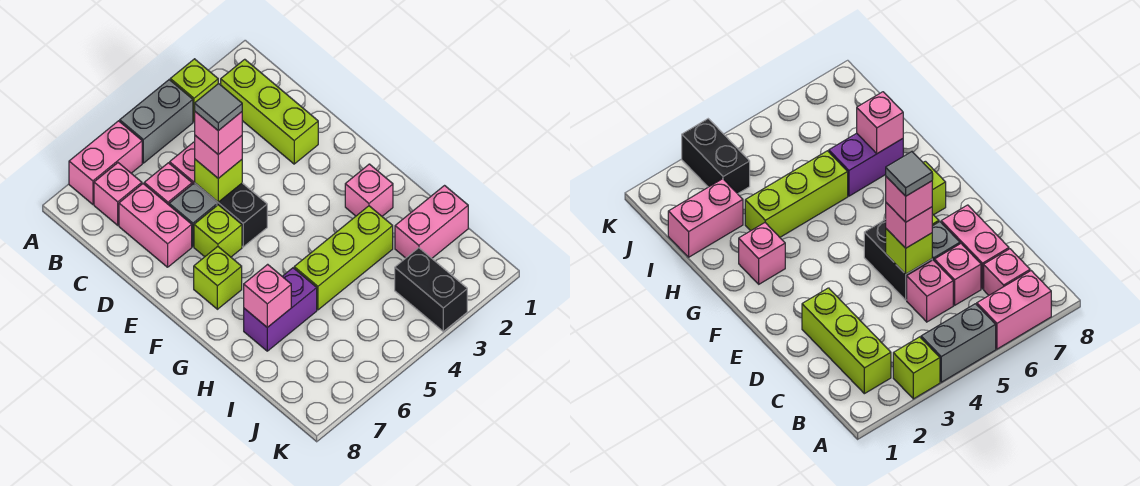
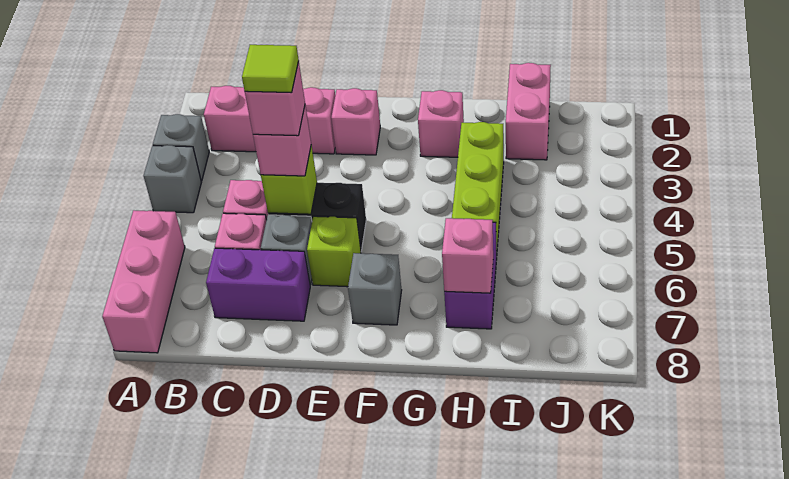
lime 1x1 brick [170,59,218,122] -> grey 1x1 brick [153,114,209,181]
grey 1x2 brick [120,80,193,163] -> grey 1x1 brick [143,145,201,213]
pink 1x2 brick [69,121,142,204] -> pink 1x3 brick [102,210,185,353]
lime 1x3 brick [221,59,318,164] -> pink 1x3 brick [204,86,335,154]
pink 1x1 brick [94,163,142,225] -> pink 1x1 brick moved to [331,88,380,155]
pink 1x2 brick [119,184,192,267] -> purple 1x2 brick [206,248,310,321]
grey 1x1 tile [195,84,242,131] -> lime 1x1 tile [242,45,299,93]
lime 1x1 brick [194,247,242,309] -> grey 1x1 brick [348,253,402,325]
black 1x2 brick [395,248,467,331] -> none

